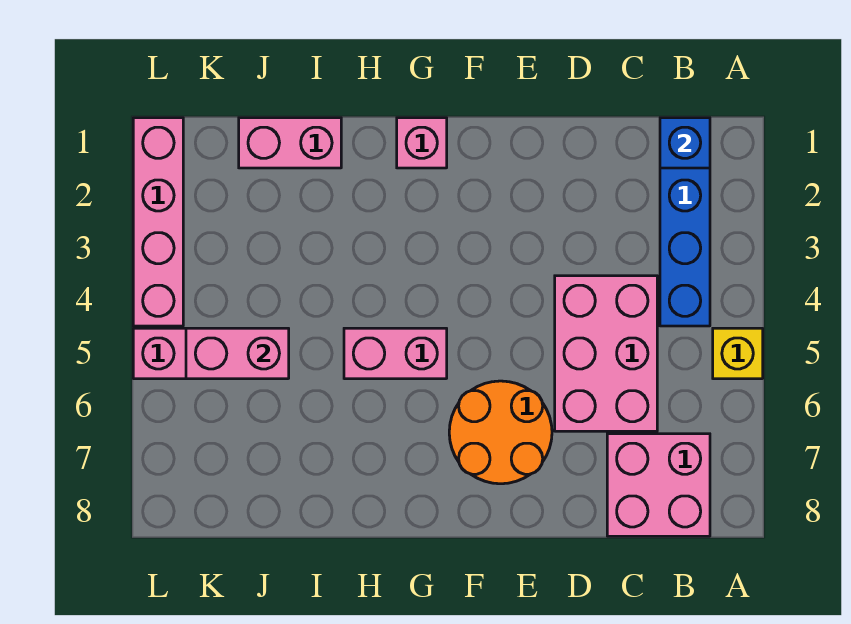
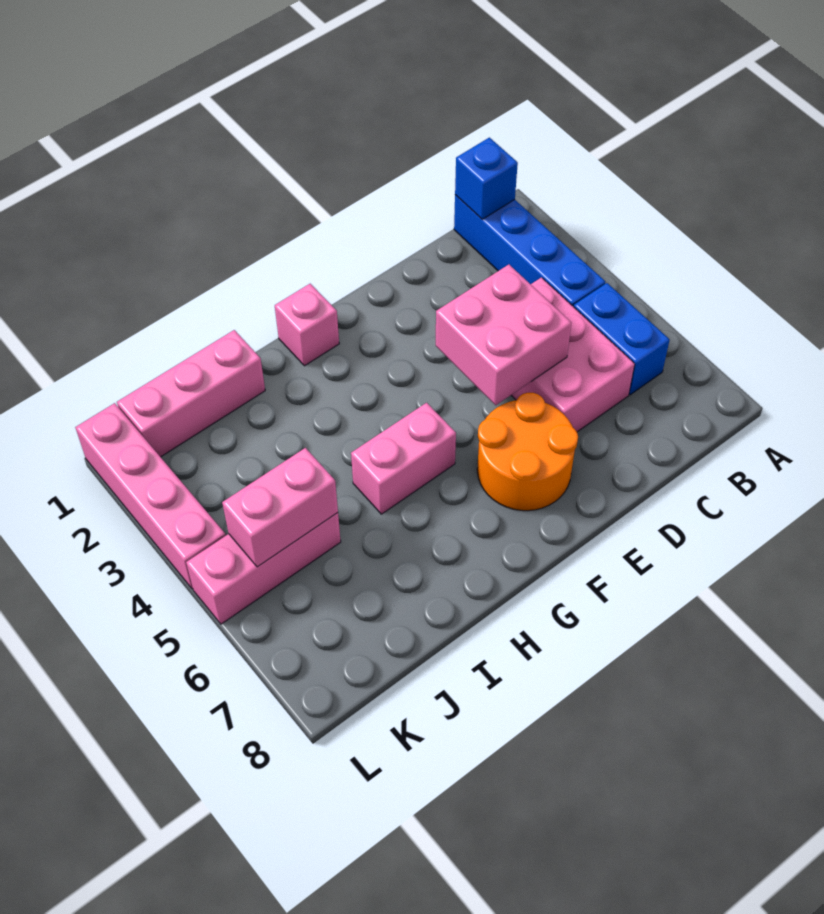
yellow 1x1 brick [713,328,763,379] -> none
none -> blue 1x2 brick [574,283,669,395]
pink 2x2 brick [607,434,710,536] -> pink 2x2 brick moved to [436,264,572,405]
pink 1x2 brick [239,118,341,168] -> pink 1x3 brick [117,330,265,457]

